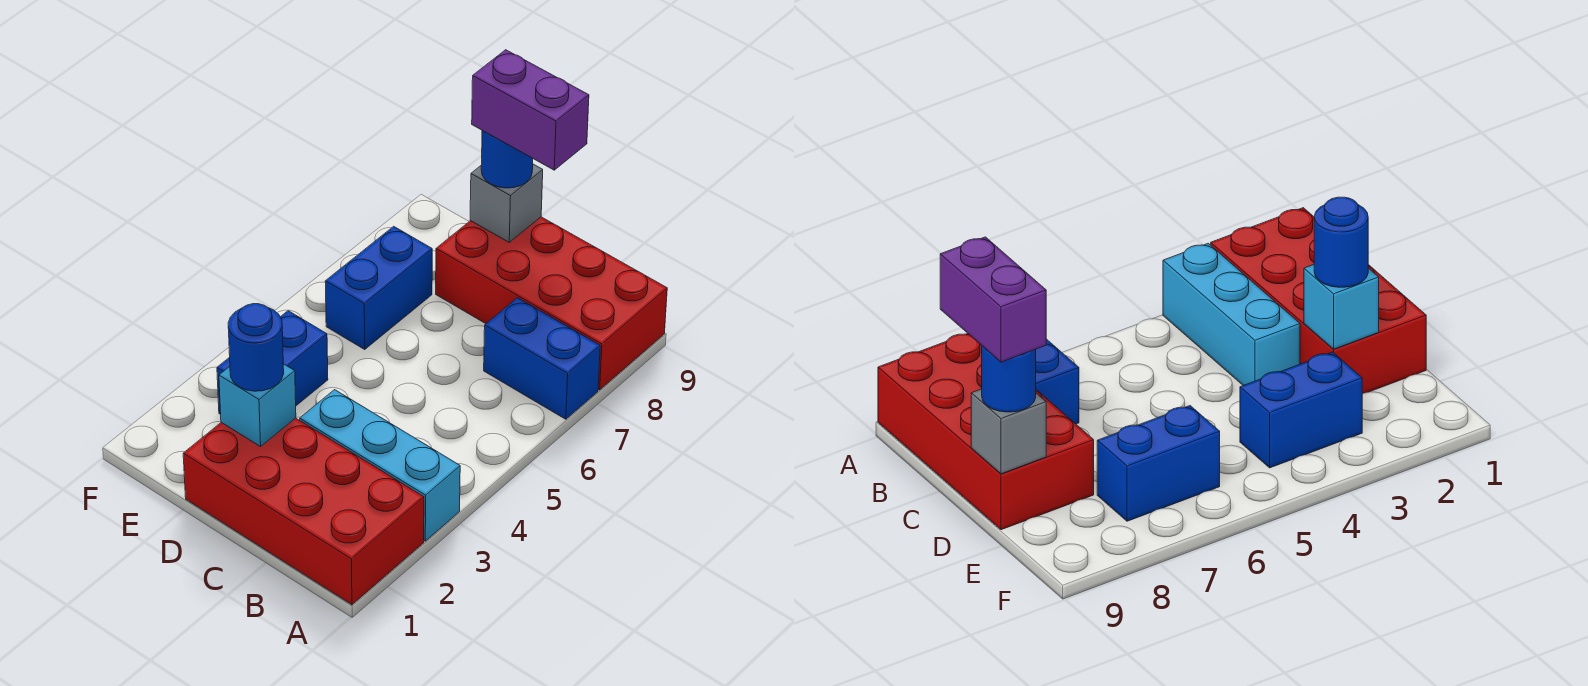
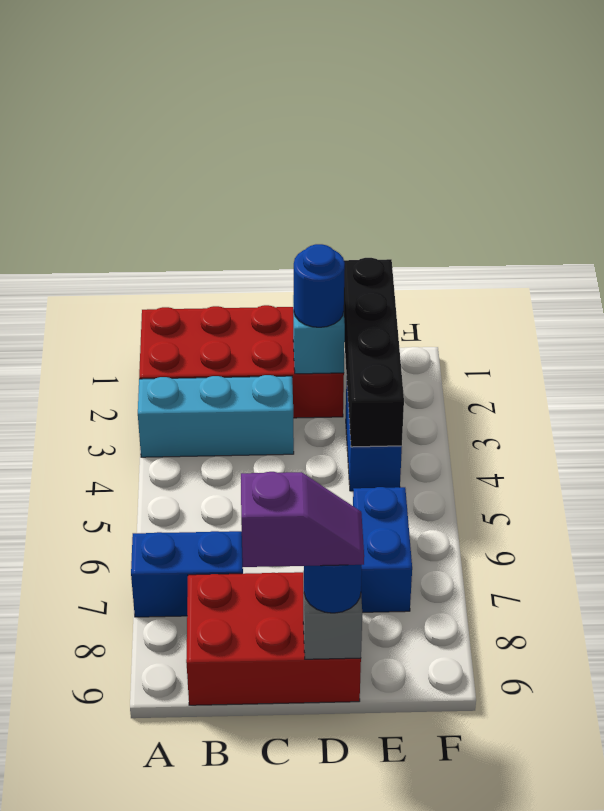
red 2x4 brick [436,217,667,390] -> red 2x3 brick [186,572,361,705]
purple 1x2 brick [472,50,589,170] -> purple 1x2 slope [241,472,364,567]
none -> black 1x4 brick [344,258,404,447]

